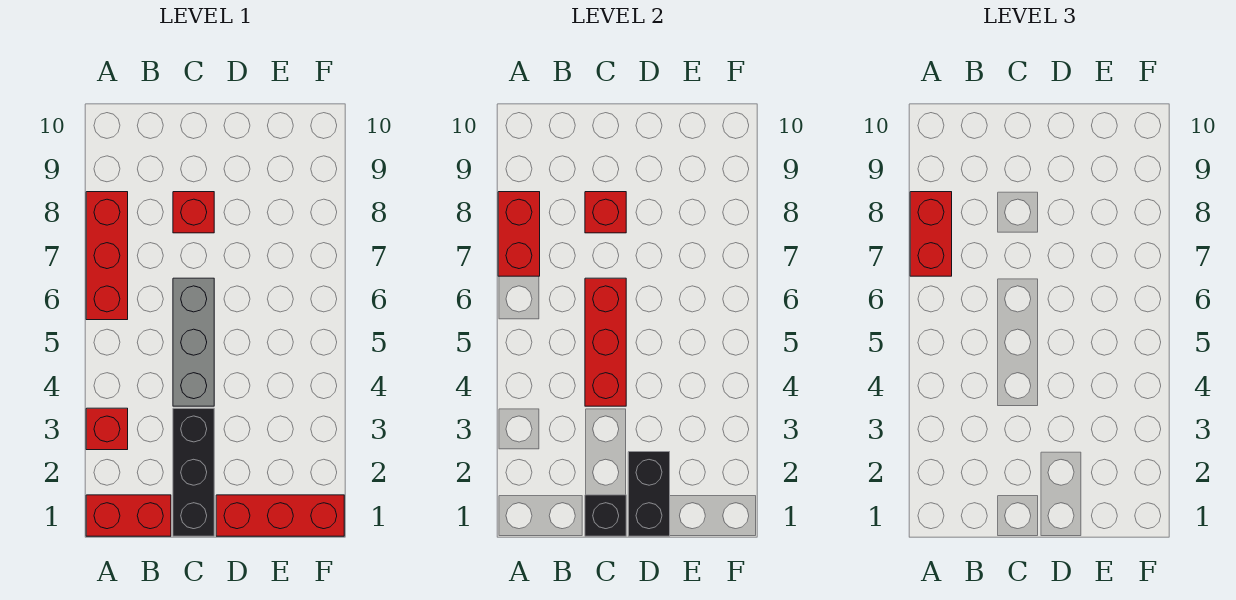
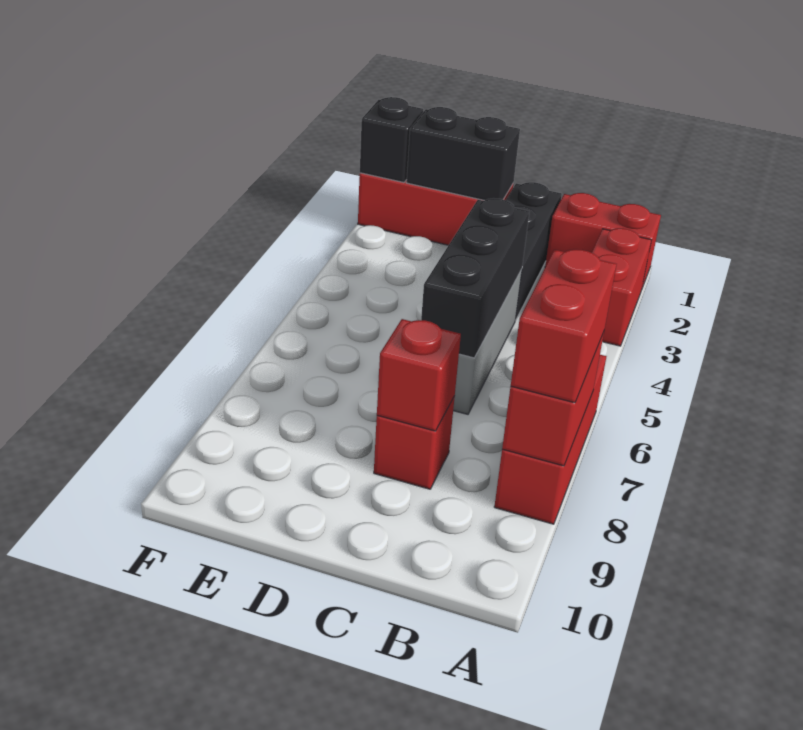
red 1x1 brick [86,408,128,450] -> red 1x2 brick [592,228,651,346]
black 1x1 brick [585,495,626,536] -> black 1x1 brick moved to [360,97,423,183]
red 1x3 brick [585,278,626,406] -> black 1x3 brick [421,198,530,358]
black 1x2 brick [628,452,670,536] -> black 1x2 brick turned to [407,107,520,201]

